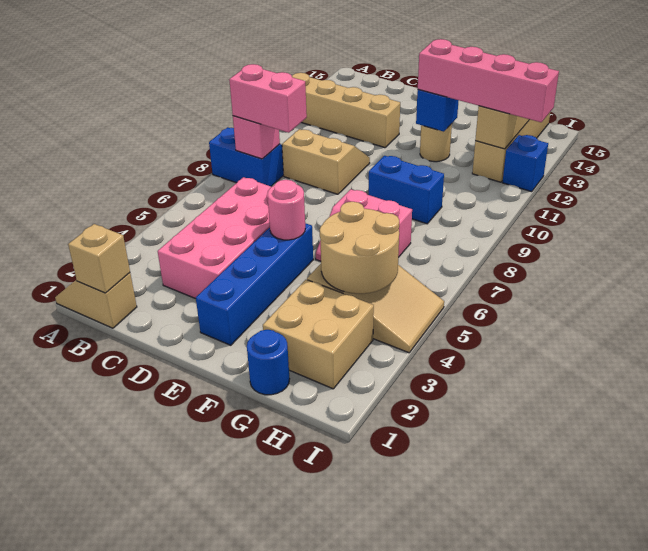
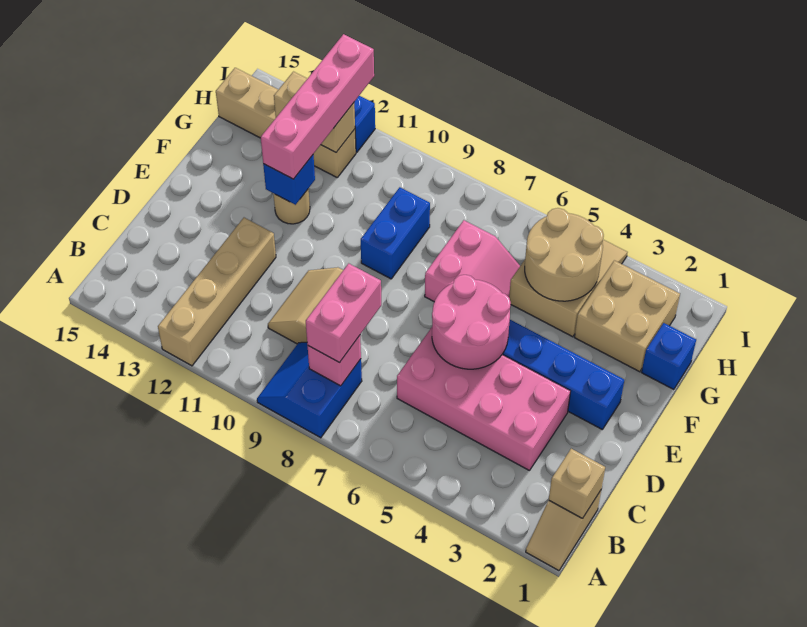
pink 1x1 round brick [268,180,305,240] -> pink 2x2 round brick [432,275,511,369]
blue 1x1 round brick [247,330,290,395] -> blue 1x1 brick [642,323,696,390]

